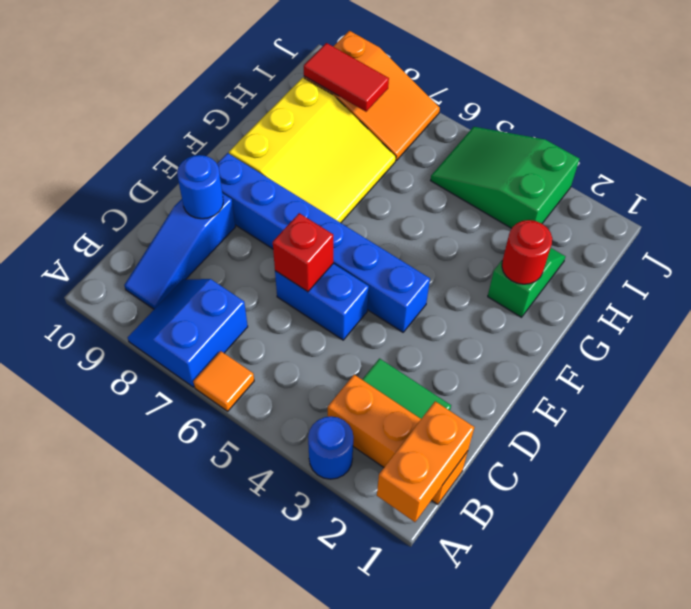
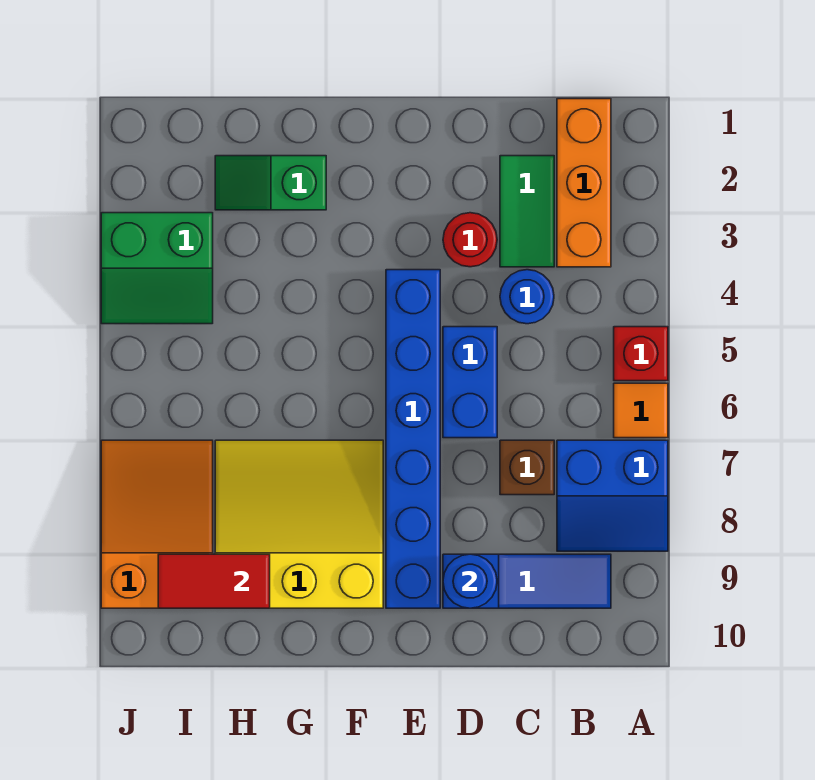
orange 1x2 brick [377,401,474,522] -> none
blue 1x1 round brick [308,416,353,479] -> blue 1x1 round brick moved to [500,270,554,324]
none -> brown 1x1 brick [500,440,554,495]
red 1x1 brick [273,213,333,292] -> red 1x1 brick moved to [614,327,668,381]
red 1x1 round brick [502,220,552,284] -> red 1x1 round brick moved to [443,213,497,267]
green 2x3 slope [431,127,579,228] -> green 2x2 slope [101,213,213,324]
red 1x2 tile [304,43,389,112] -> red 1x2 tile turned to [158,554,270,608]

